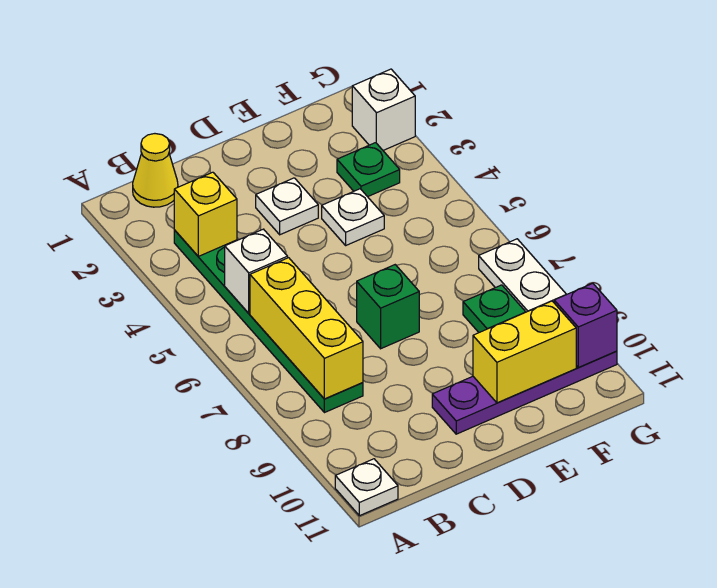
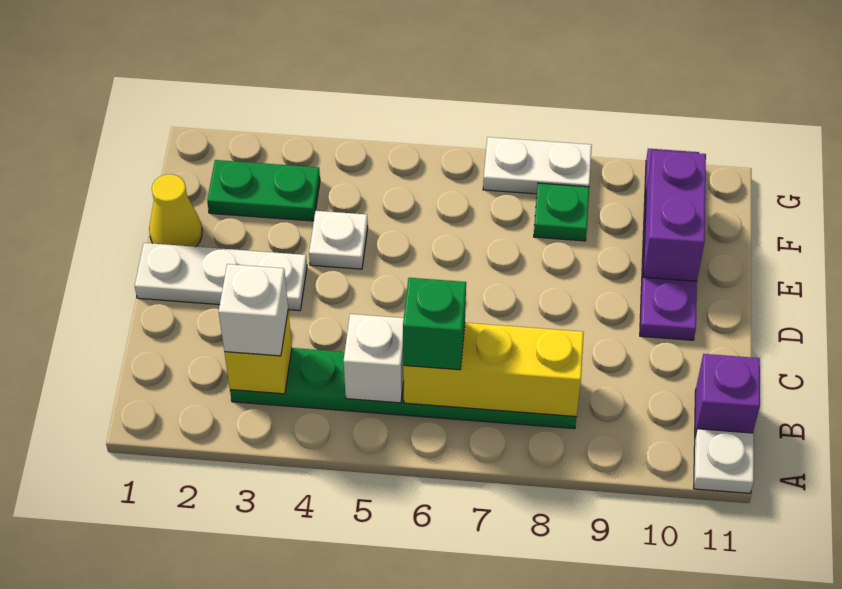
yellow 1x1 cone [133,134,178,207] -> yellow 1x1 cone moved to [149,174,202,247]
white 1x1 plate [256,178,318,235] -> white 1x3 plate [135,243,307,311]
green 1x1 brick [357,265,419,349] -> green 1x1 brick moved to [403,278,466,370]
yellow 1x2 brick [473,301,576,403] -> purple 1x2 brick [643,150,706,281]
green 1x1 plate [337,143,400,197] -> green 1x2 plate [207,160,320,221]
white 1x1 brick [352,69,415,150] -> white 1x1 brick moved to [219,264,288,356]
purple 1x1 brick [554,283,617,367] -> purple 1x1 brick moved to [695,354,760,436]

